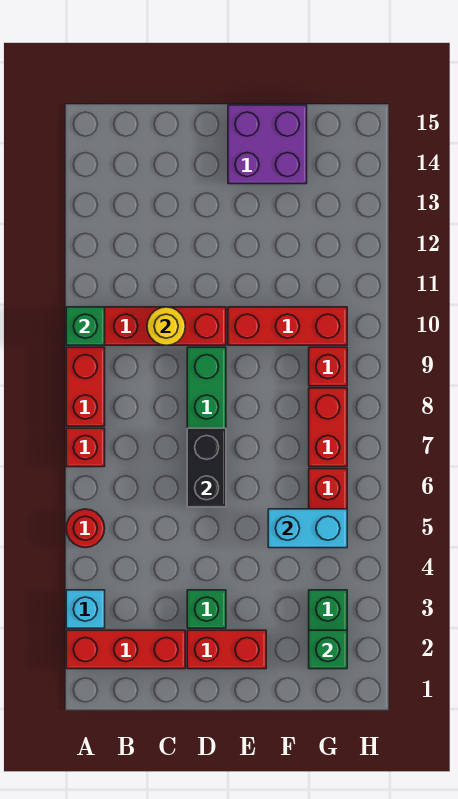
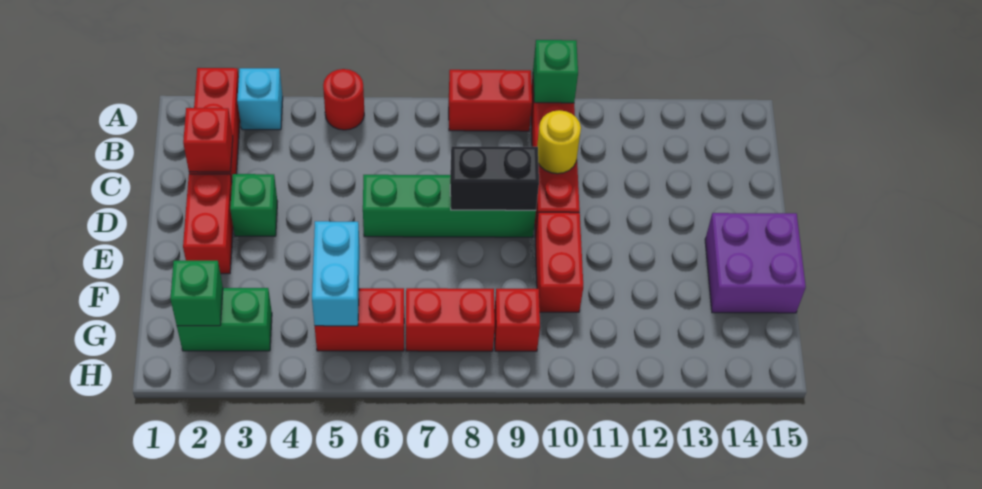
red 1x1 brick [66,428,105,467] -> red 1x1 brick moved to [183,108,233,172]
black 1x2 brick [187,428,226,507] -> black 1x2 brick moved to [450,146,539,210]
red 1x3 brick [228,307,347,345] -> red 1x2 brick [535,212,583,312]

